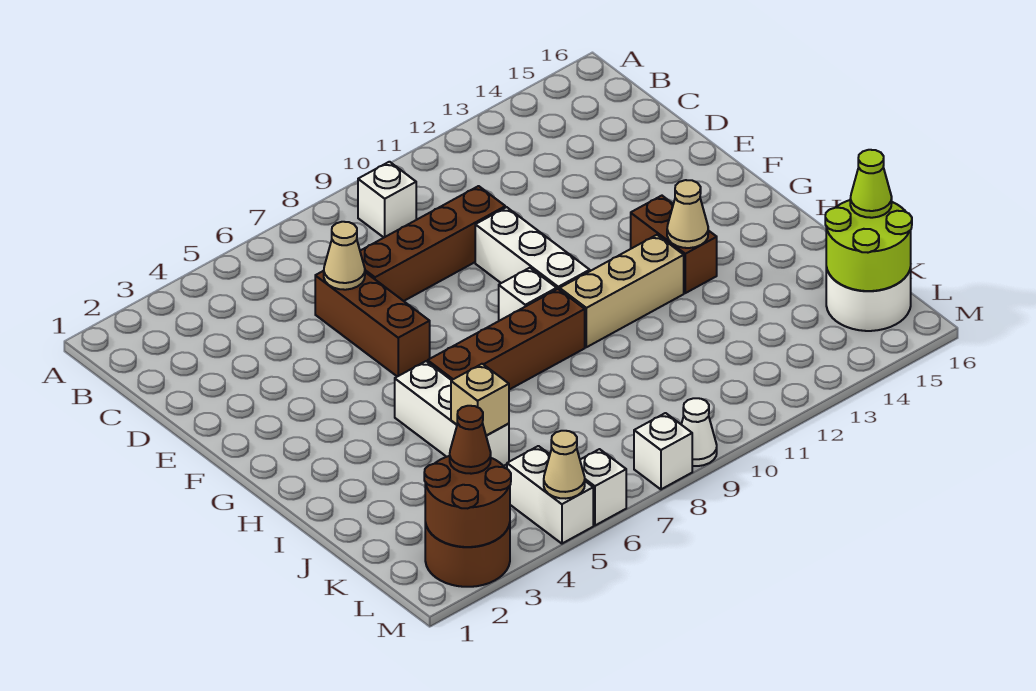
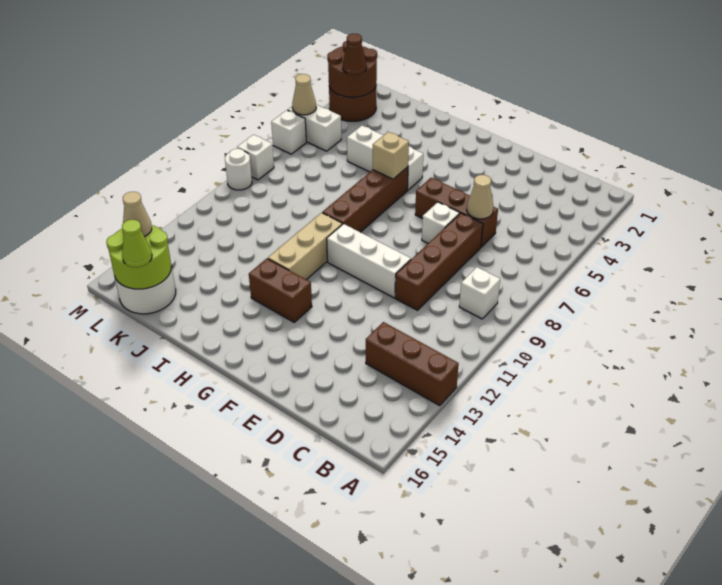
none -> brown 1x3 brick [366,322,459,406]
white 1x1 brick [499,268,557,321] -> white 1x1 brick moved to [422,202,460,243]
tan 1x1 cone [667,180,708,248] -> tan 1x1 cone moved to [123,192,152,237]
tan 1x1 brick [451,364,509,436] -> tan 1x1 brick moved to [373,132,409,179]
white 1x1 cone [681,398,717,466] -> white 1x1 round brick [225,149,252,190]

